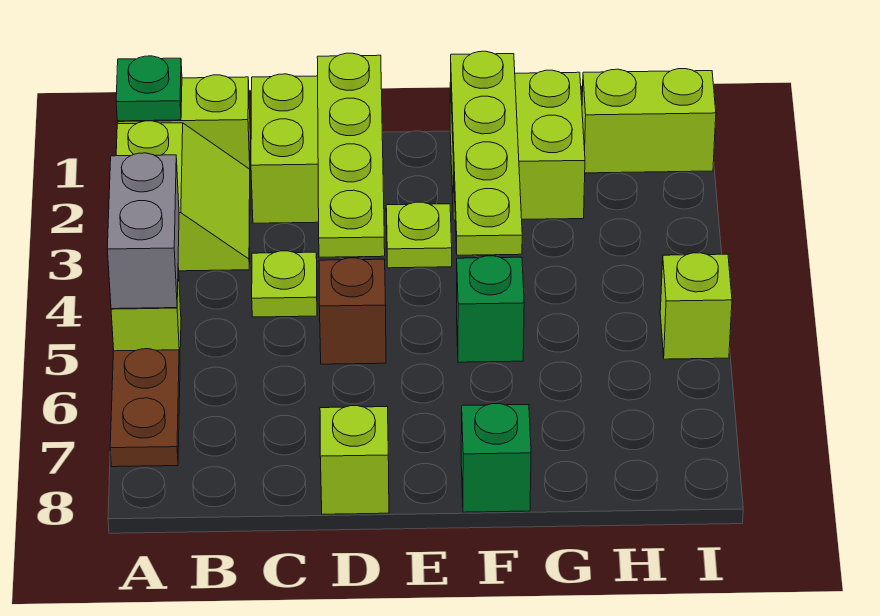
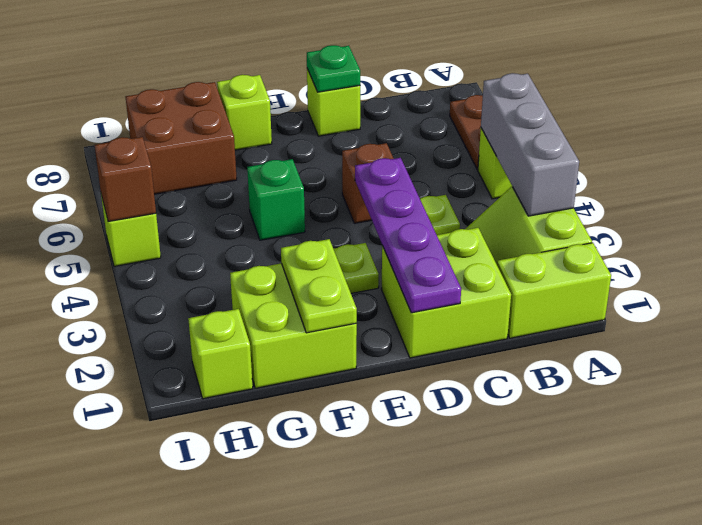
green 1x1 plate [116,56,182,121] -> green 1x1 plate moved to [307,45,360,92]
grey 1x2 brick [107,153,179,309] -> grey 1x3 brick [481,73,579,216]
lime 1x4 plate [317,53,385,257] -> purple 1x4 plate [355,158,461,313]
lime 1x4 plate [451,51,522,255] -> lime 1x2 plate [281,239,357,333]
green 1x1 brick [461,404,531,512] -> lime 1x1 brick [217,75,272,150]
none -> brown 2x2 brick [126,82,237,194]
lime 1x2 brick [582,69,716,173] -> lime 1x1 brick [188,309,253,399]
none -> brown 1x1 brick [95,137,156,222]

